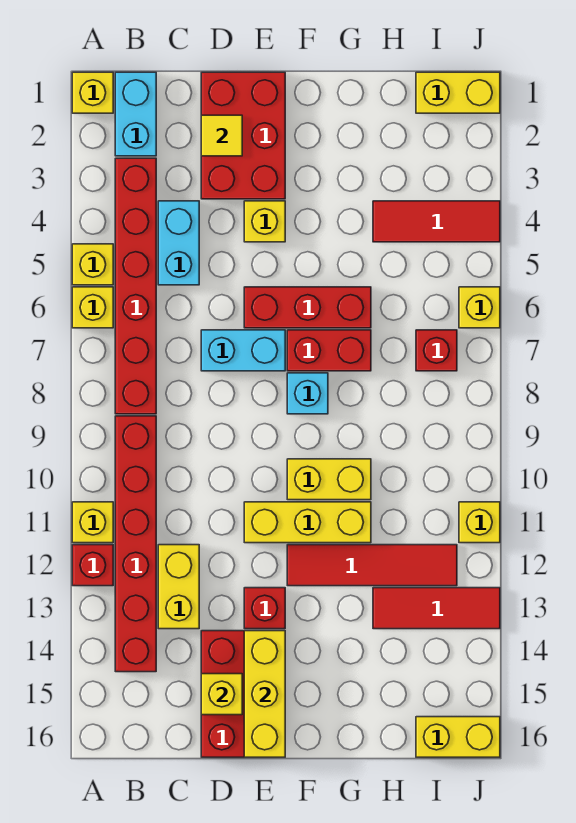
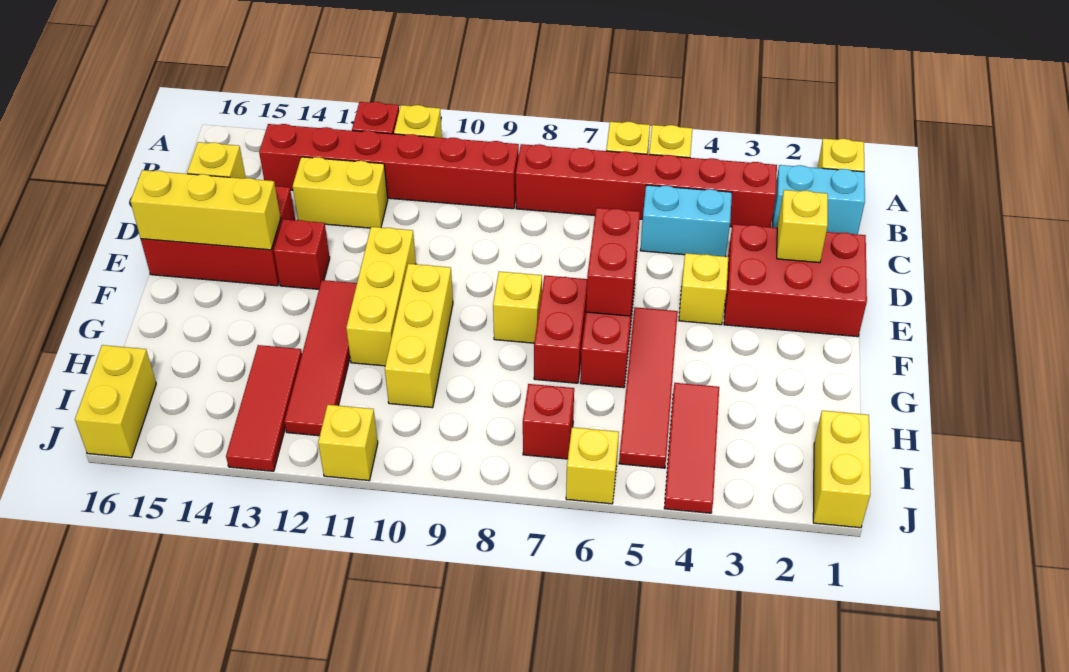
yellow 1x1 tile [201,115,242,156] -> yellow 1x1 brick [777,190,828,263]
cyan 1x2 brick [201,330,285,371] -> none
none -> red 1x2 brick [586,208,640,316]
none -> red 1x4 tile [619,307,678,468]
cyan 1x1 brick [287,373,328,414] -> yellow 1x1 brick [493,272,542,343]
yellow 1x2 brick [287,459,371,500] -> yellow 1x3 brick [385,264,453,408]

